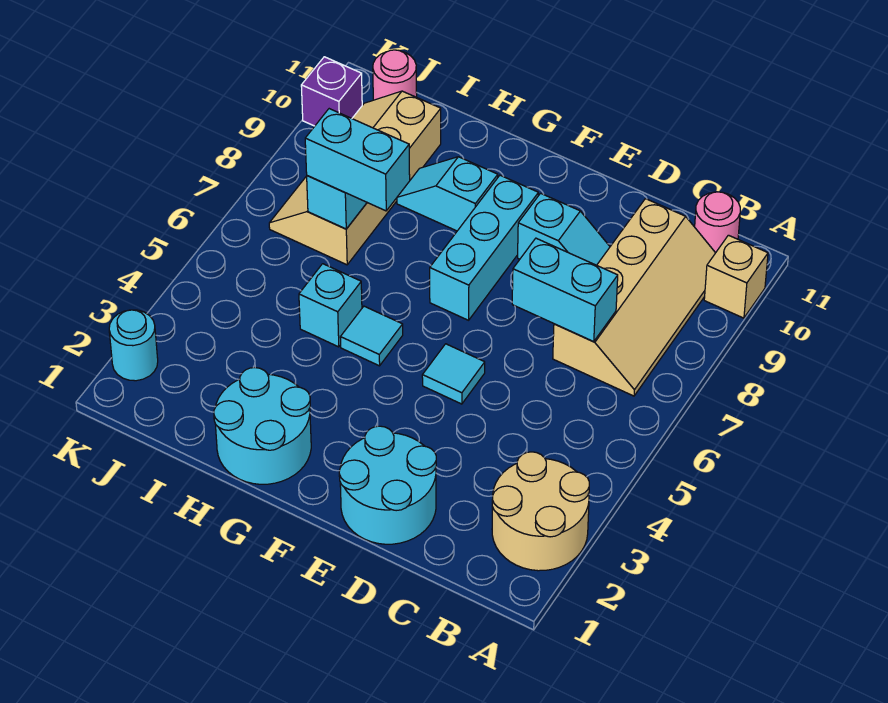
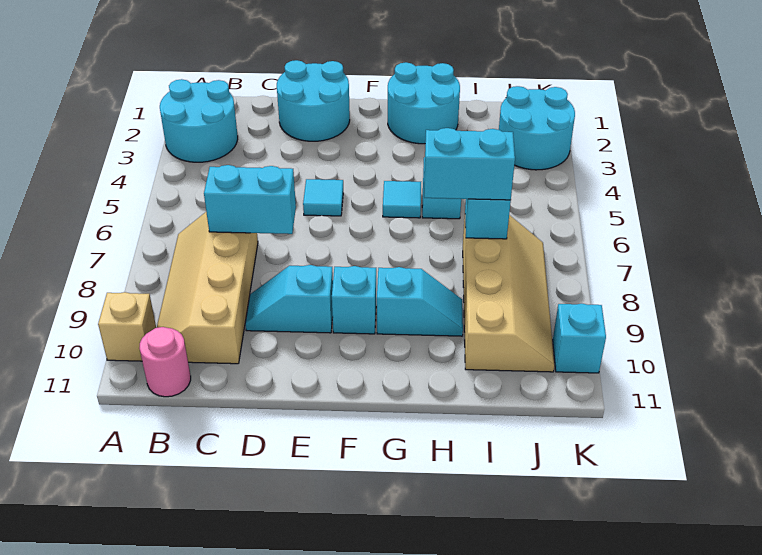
tan 2x2 round brick [492,452,589,571] -> cyan 2x2 round brick [160,79,238,162]
cyan 1x3 brick [430,175,538,320] -> cyan 1x1 brick [332,266,376,334]
pink 1x1 round brick [373,50,417,100] -> none
cyan 1x1 round brick [109,310,158,381] -> cyan 2x2 round brick [499,86,575,170]
purple 1x1 brick [301,57,362,126] -> cyan 1x1 brick [553,304,606,373]

